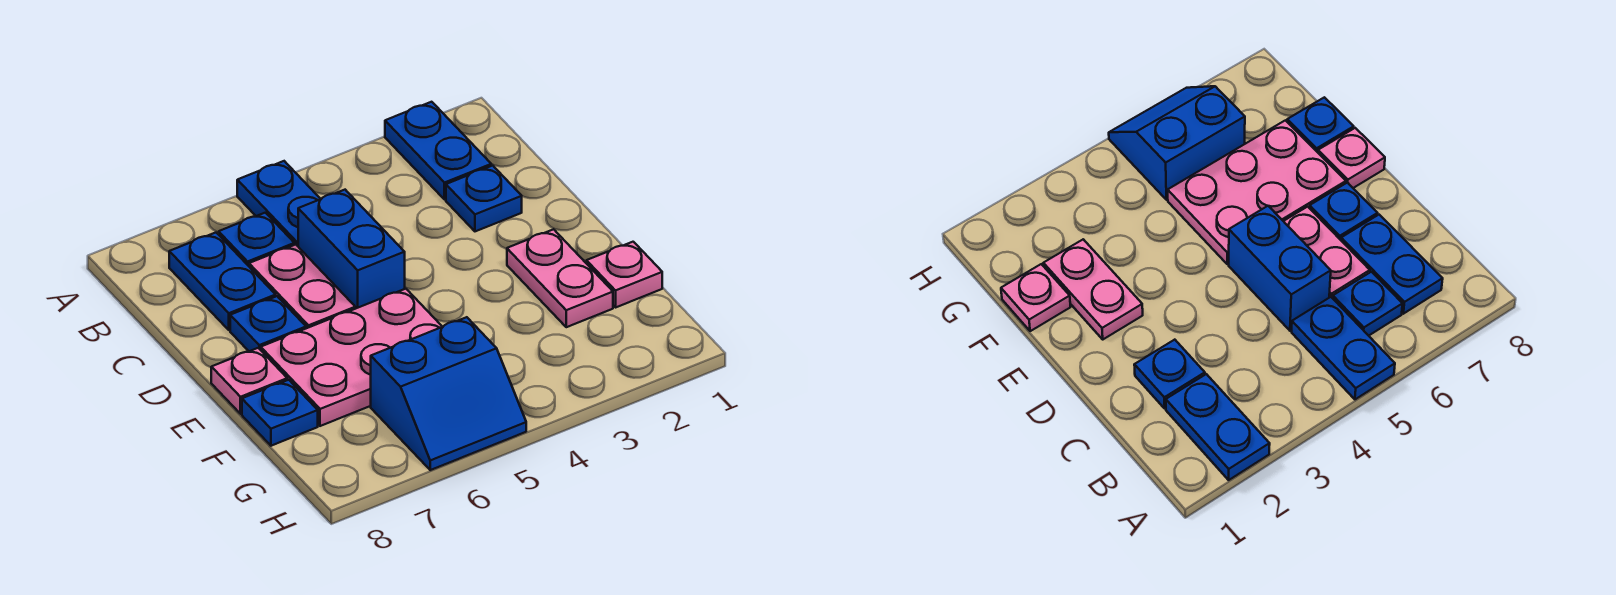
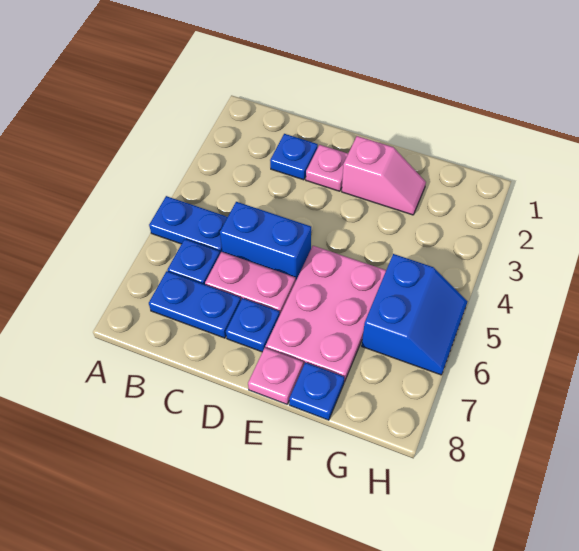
blue 1x2 plate [385,102,491,200] -> none
pink 1x2 plate [507,229,613,327] -> pink 1x2 slope [342,136,426,215]
pink 1x1 plate [587,242,662,307] -> pink 1x1 plate moved to [306,145,348,191]

